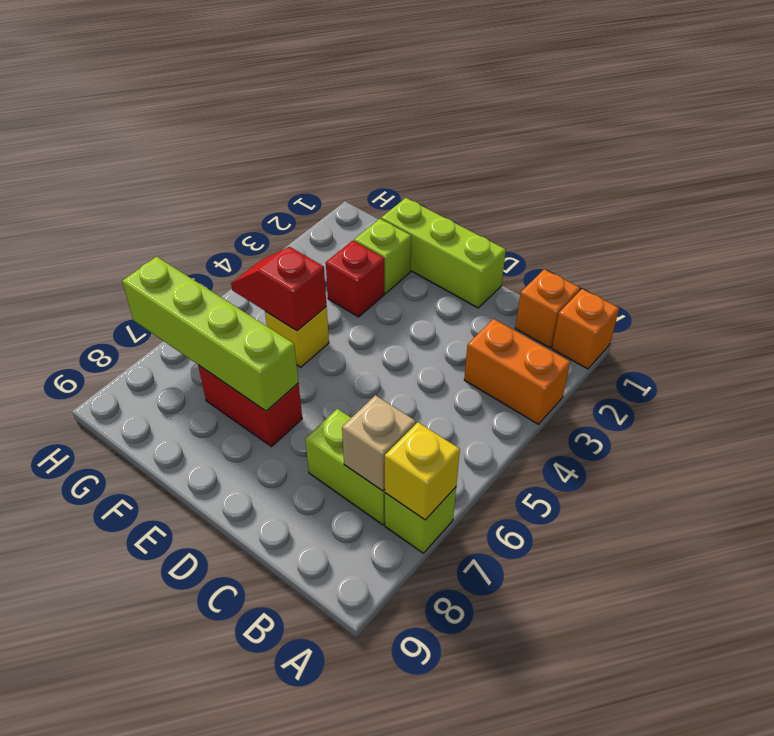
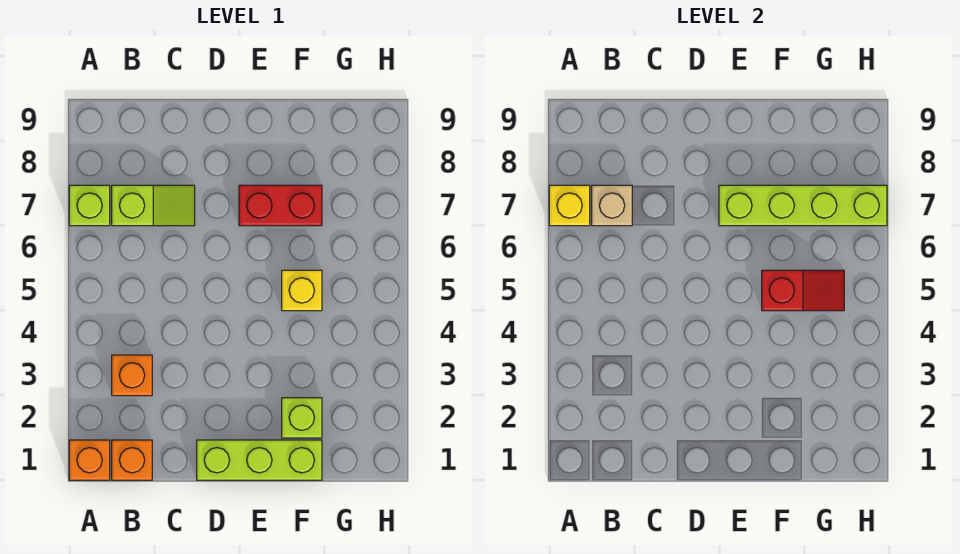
orange 1x2 brick [464,319,570,424] -> orange 1x1 brick [112,355,152,396]
lime 1x2 brick [305,409,385,525] -> lime 1x2 slope [112,185,195,226]
red 1x1 brick [326,241,384,317] -> none

